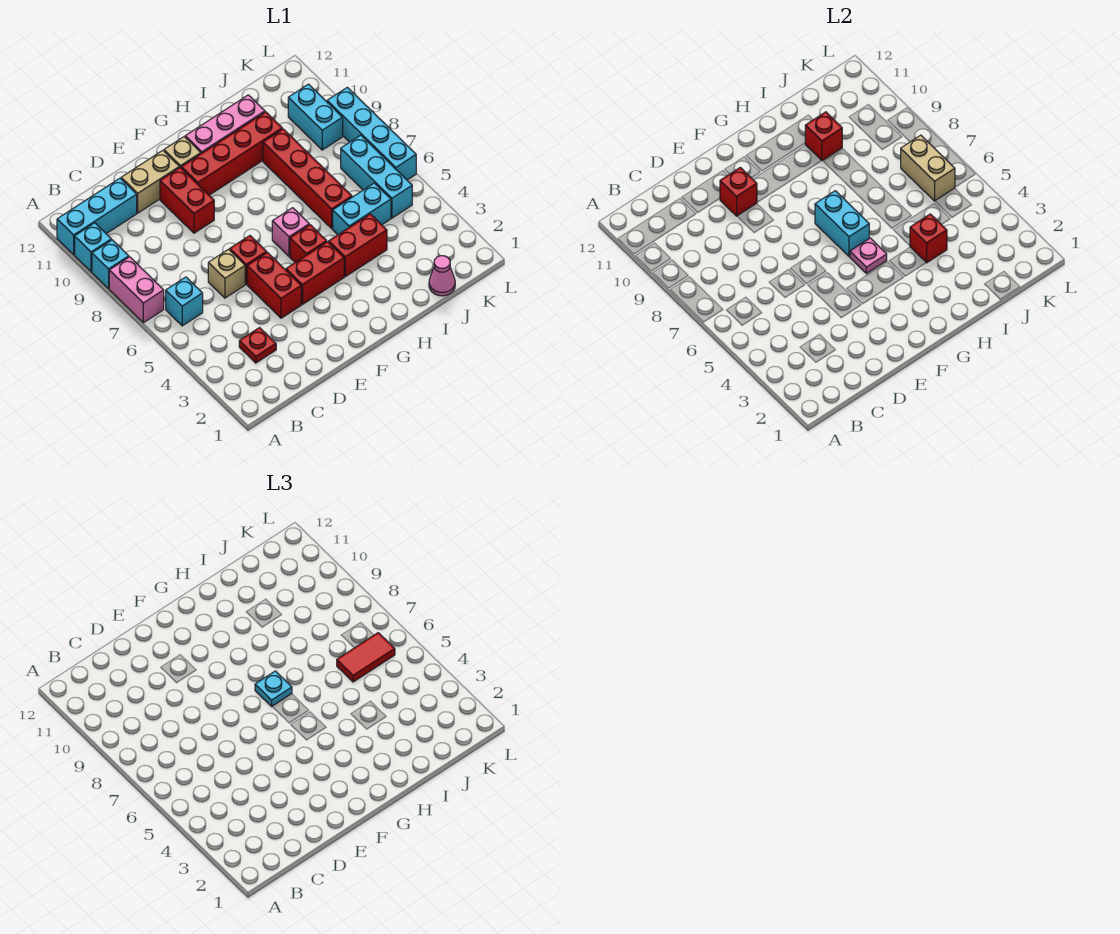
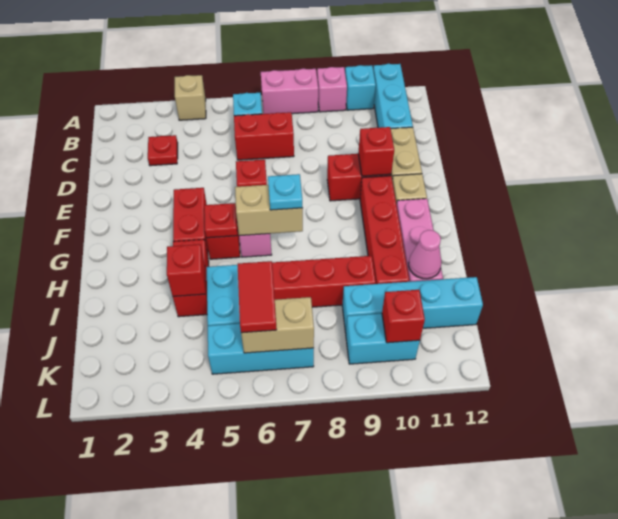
cyan 1x1 brick [92,240,129,289] -> pink 1x1 brick [317,67,347,112]
tan 1x1 brick [208,249,245,298] -> tan 1x1 brick moved to [175,75,206,120]
red 1x2 brick [247,252,301,318] -> red 1x2 brick moved to [234,112,294,160]
pink 1x1 plate [850,238,887,274] -> red 1x1 plate [204,203,237,238]
cyan 1x2 brick [815,191,869,256] -> tan 1x2 brick [235,185,303,236]
red 1x1 brick [805,112,842,161] -> red 1x1 brick moved to [382,290,425,343]
pink 1x1 cone [429,256,455,296] -> pink 1x1 cone moved to [409,230,441,279]
cyan 1x4 brick [327,87,416,180] -> cyan 1x4 brick moved to [342,277,483,332]

